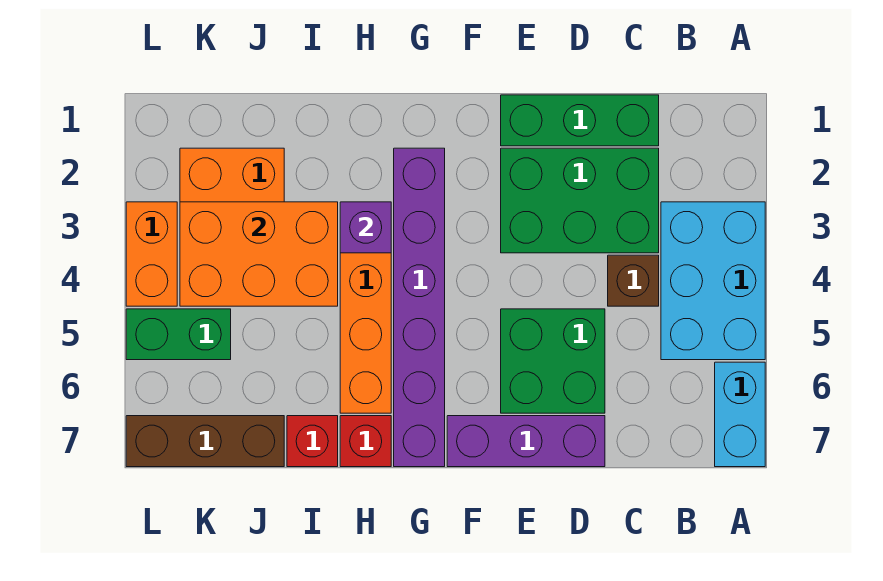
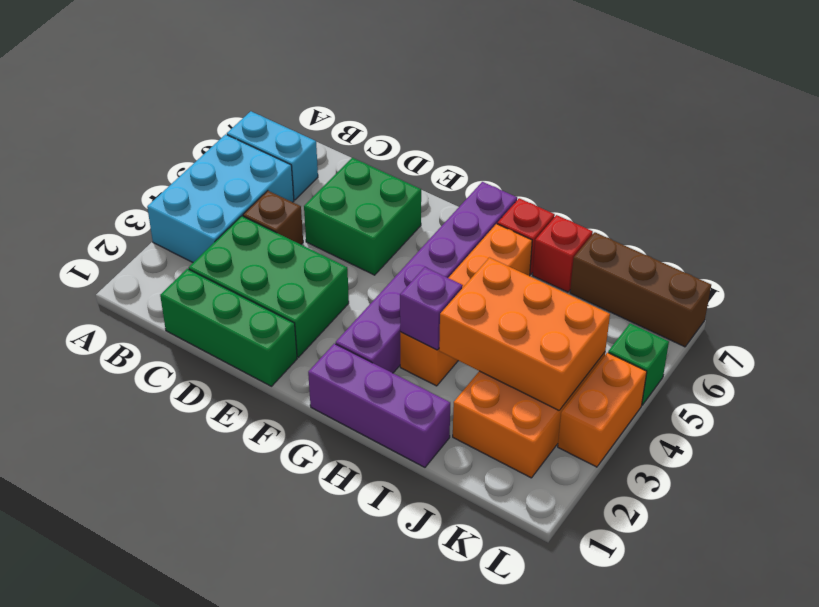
cyan 1x2 brick [715,362,765,467] -> cyan 1x2 brick turned to [227,111,318,200]
purple 1x3 brick [447,416,605,467] -> purple 1x3 brick moved to [308,344,450,467]
green 1x2 brick [126,309,231,360] -> green 1x1 brick [608,324,669,405]

